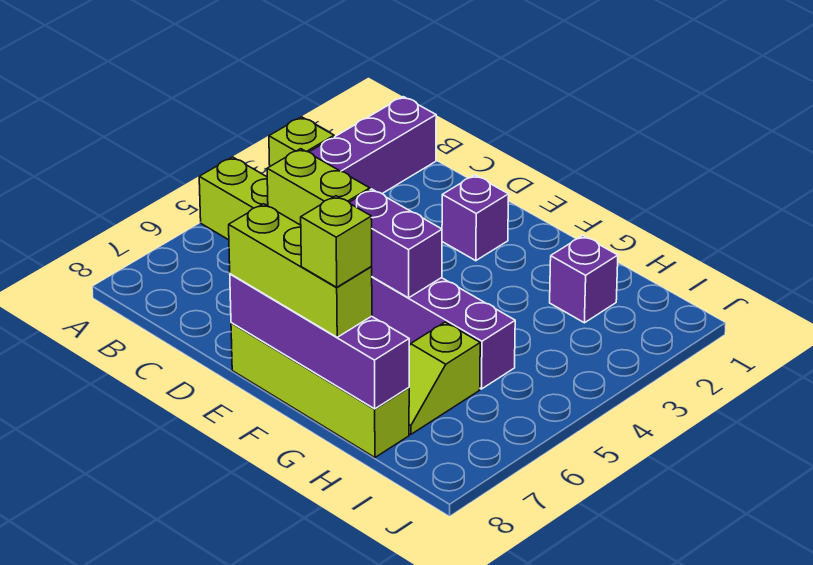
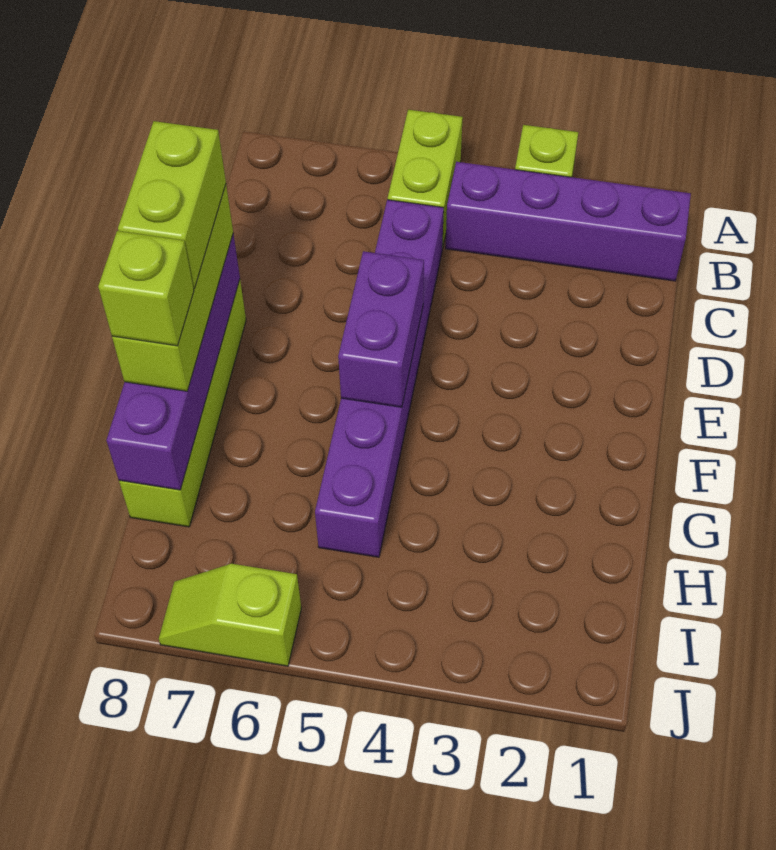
lime 1x2 brick [267,149,370,225] -> lime 1x2 brick moved to [118,121,226,288]
purple 1x1 brick [442,175,509,261] -> none
purple 1x1 brick [550,236,618,323] -> none
lime 1x2 slope [409,322,480,434] -> lime 1x2 slope moved to [159,564,301,666]

